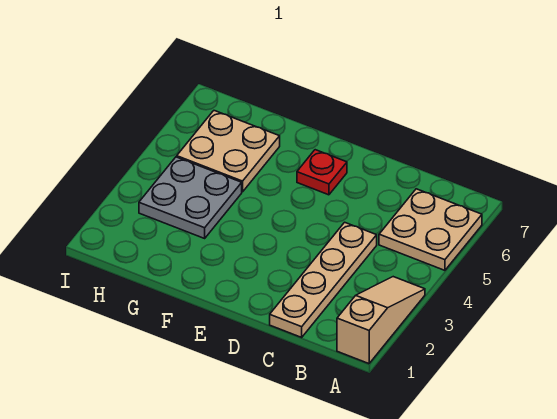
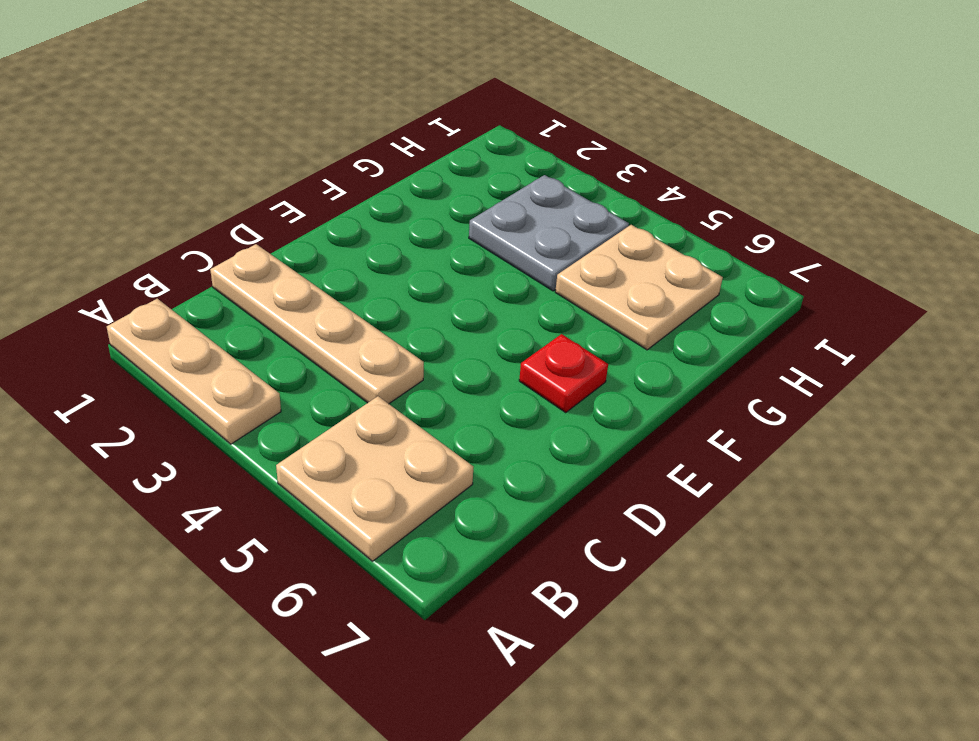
tan 1x3 slope [337,277,425,364] -> tan 1x3 plate [107,299,281,444]

